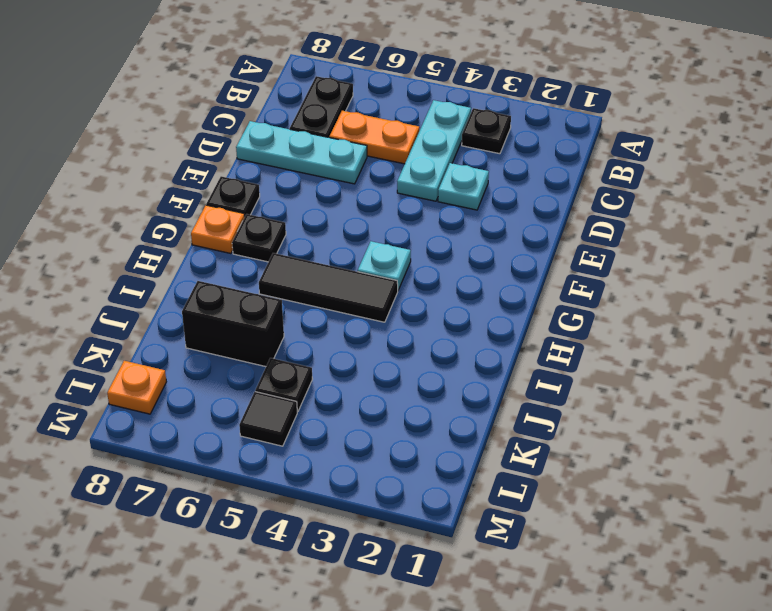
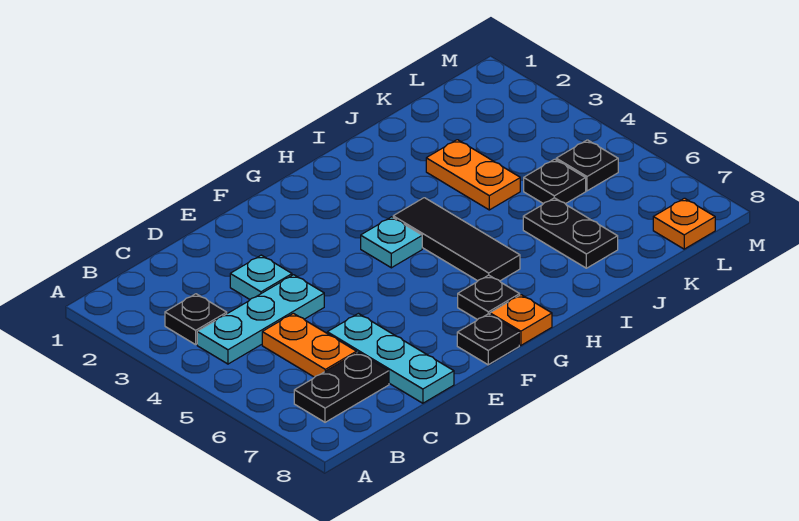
none -> orange 1x2 plate [426,140,520,210]
black 1x2 brick [182,281,284,367] -> black 1x2 plate [523,198,618,268]
black 1x1 tile [239,392,297,446] -> black 1x1 plate [556,140,618,191]

